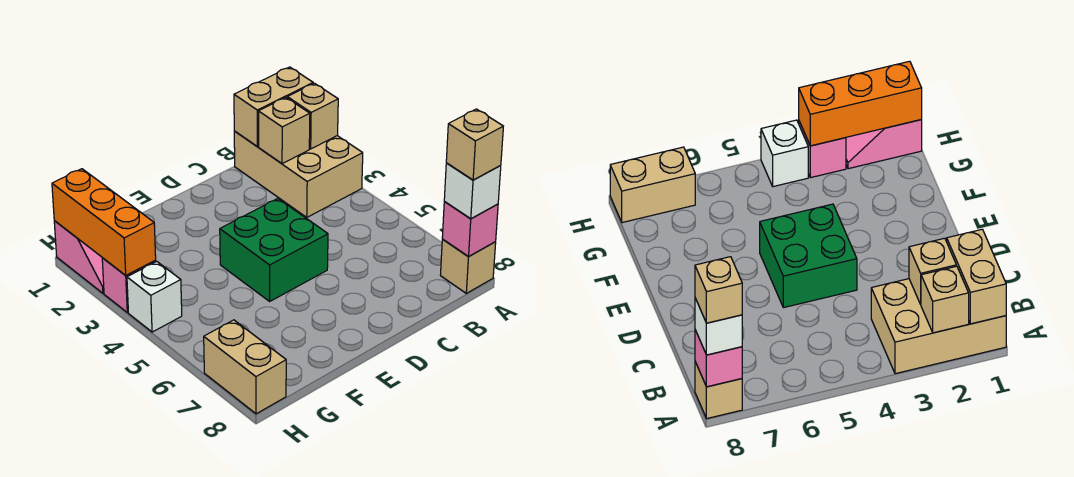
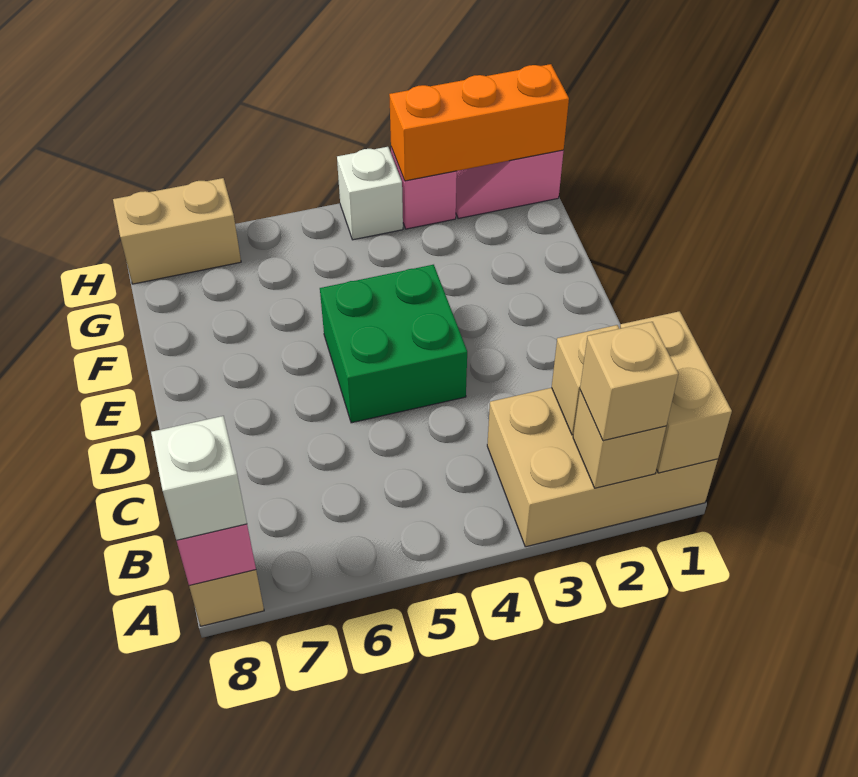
tan 1x1 brick [446,109,503,180] -> tan 1x1 brick moved to [580,322,678,441]

